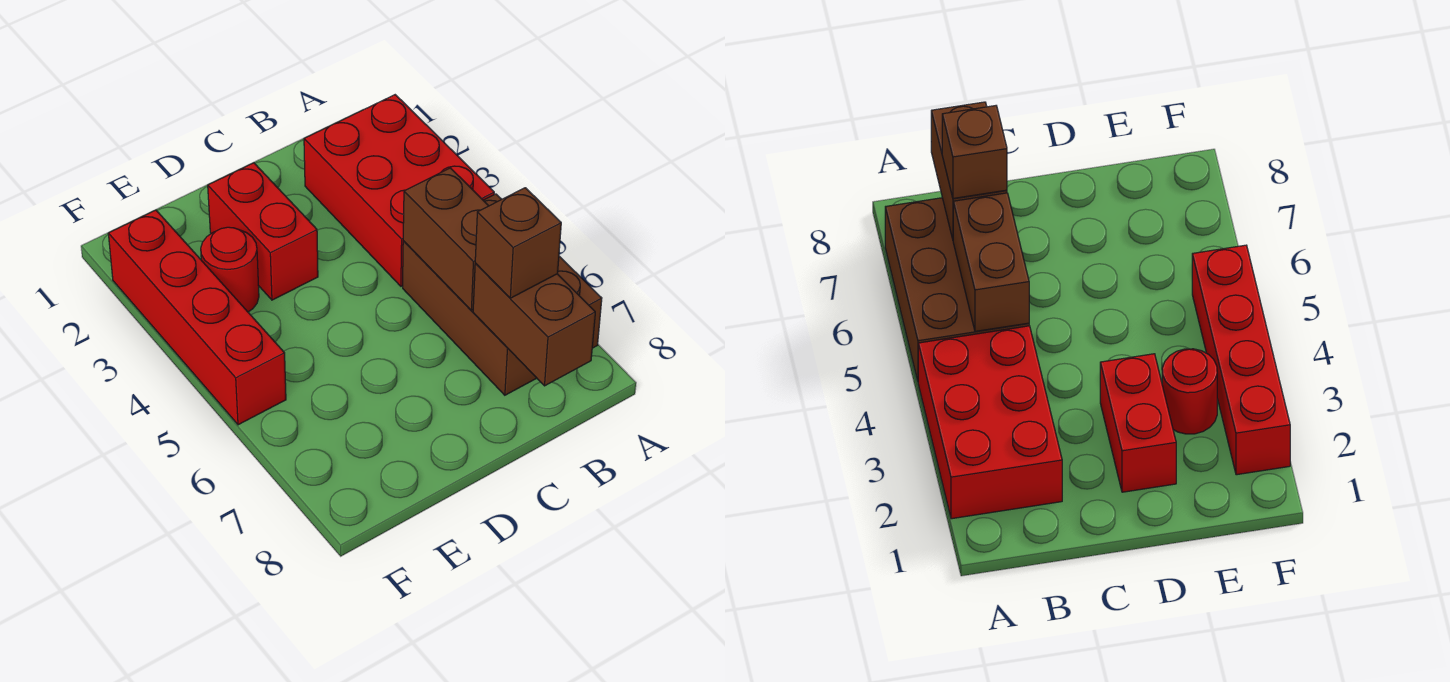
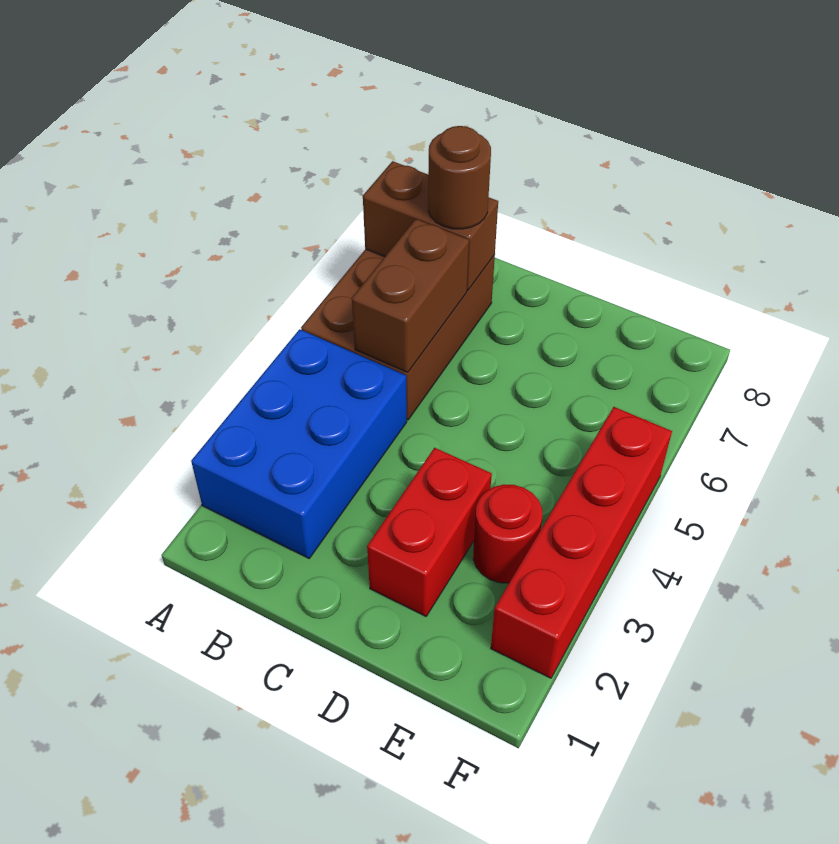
red 2x3 brick [304,95,494,286] -> blue 2x3 brick [191,329,407,558]
brown 1x2 brick [473,264,595,386] -> brown 1x2 brick turned to [363,161,498,290]
brown 1x1 brick [475,188,561,298] -> brown 1x1 round brick [428,126,491,229]

